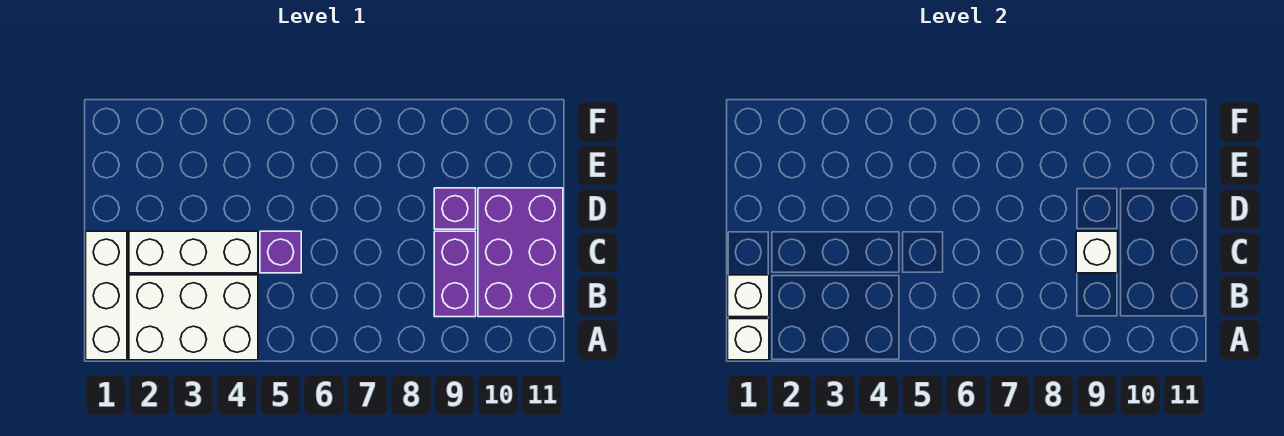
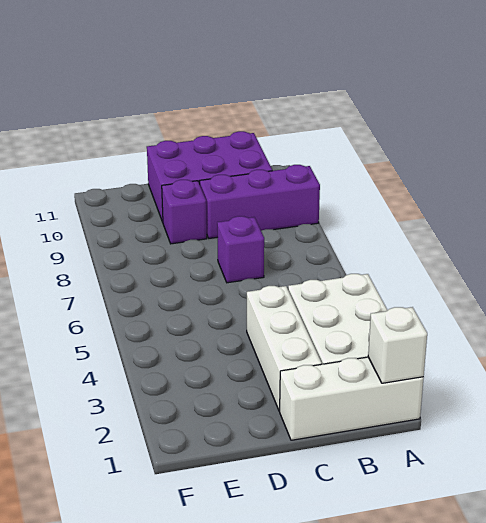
white 1x1 brick [728,275,769,317] -> none
purple 1x2 brick [434,231,476,317] -> purple 1x3 brick [200,165,320,238]
purple 1x1 brick [260,231,301,273] -> purple 1x1 brick moved to [217,216,264,283]
white 1x1 brick [1076,231,1118,273] -> none

